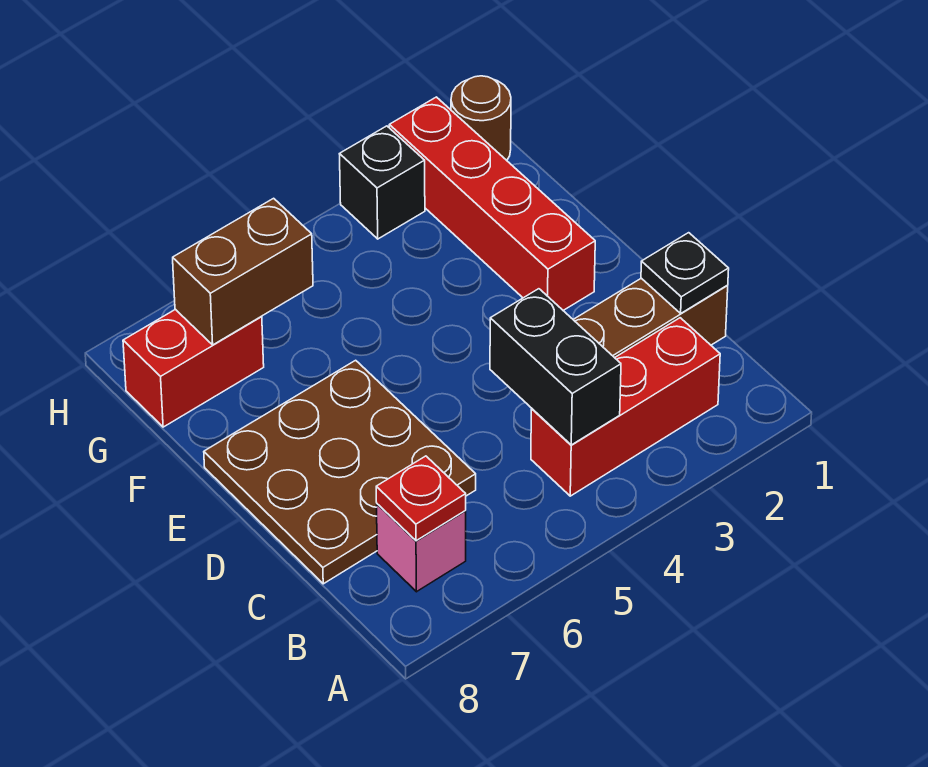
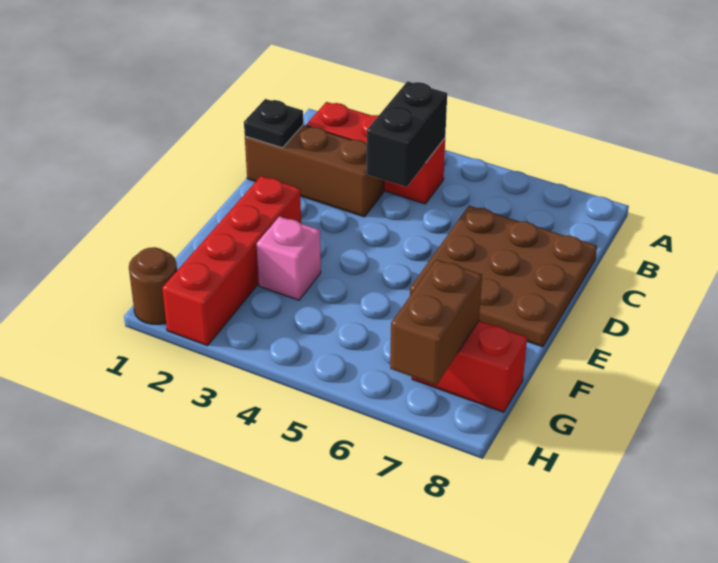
pink 1x1 brick [377,504,466,592] -> pink 1x1 brick moved to [257,216,321,300]
red 1x1 plate [376,456,466,541] -> none
brown 1x2 brick [173,198,313,345] -> brown 1x2 brick turned to [390,259,482,385]
black 1x1 brick [340,126,425,239] -> none

